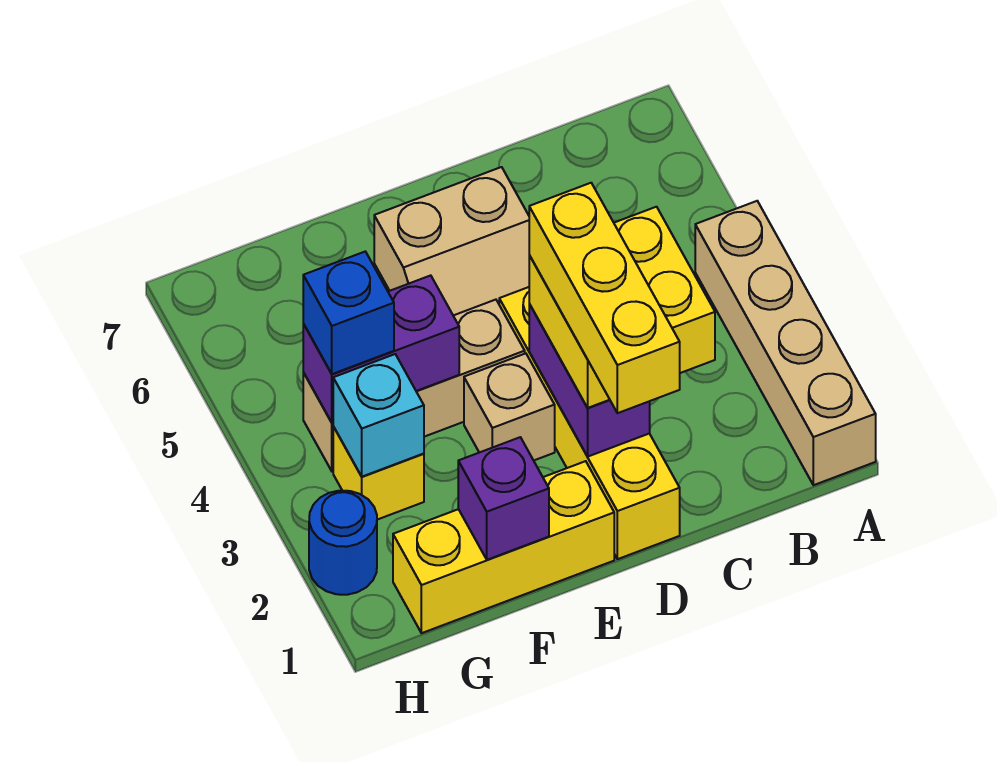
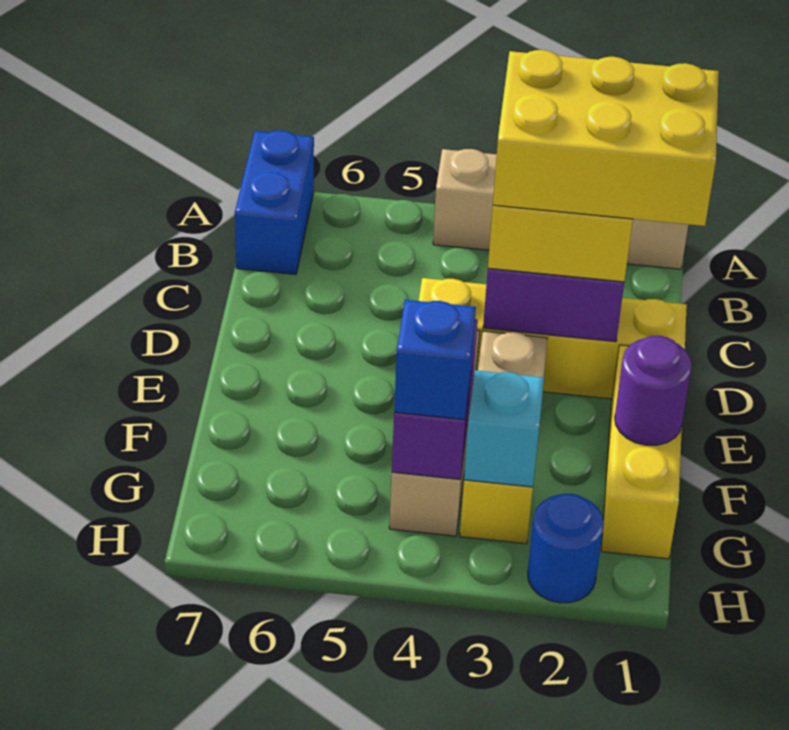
none -> blue 1x2 brick [235,131,314,275]
yellow 1x3 brick [529,183,680,413] -> yellow 2x3 brick [493,50,719,226]
tan 2x2 slope [374,167,529,315] -> none
purple 1x1 brick [458,437,549,560] -> purple 1x1 round brick [615,336,692,445]

